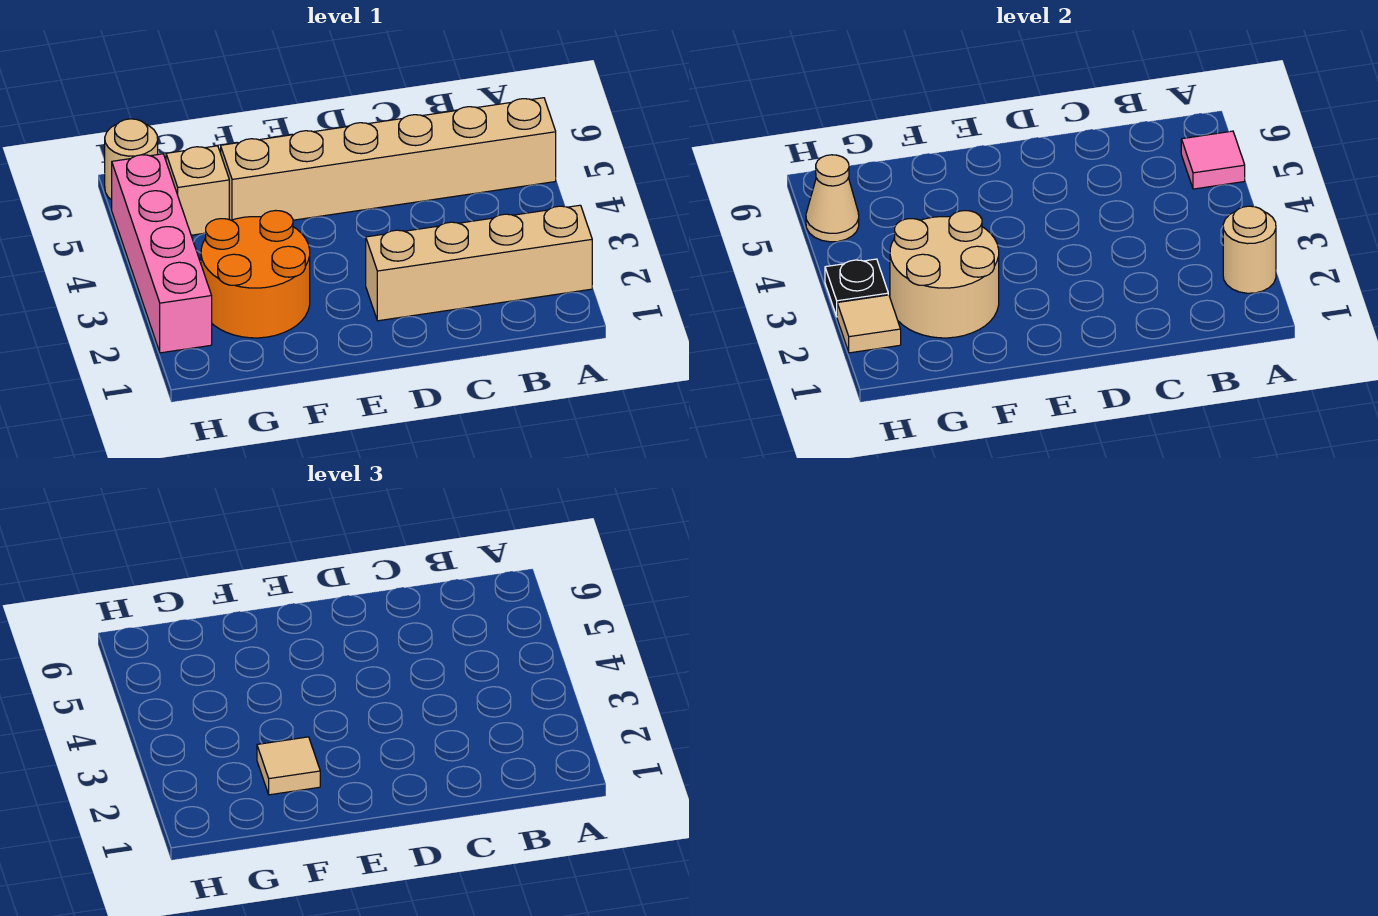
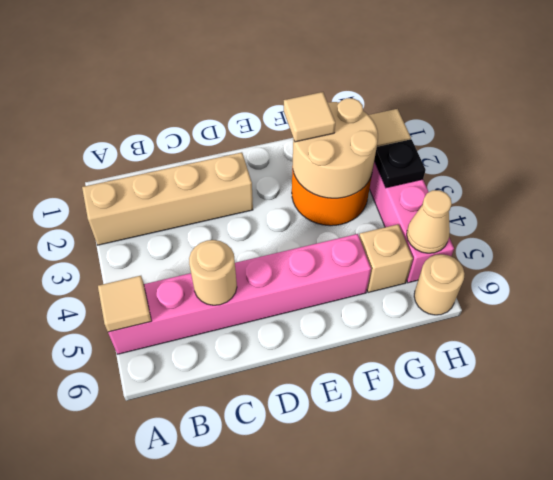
tan 1x1 round brick [1223,206,1276,293] -> tan 1x1 round brick moved to [189,240,237,305]
tan 1x6 brick [221,98,556,220] -> pink 1x6 brick [108,234,371,354]
pink 1x1 tile [1181,131,1245,189] -> tan 1x1 tile [98,276,151,332]

